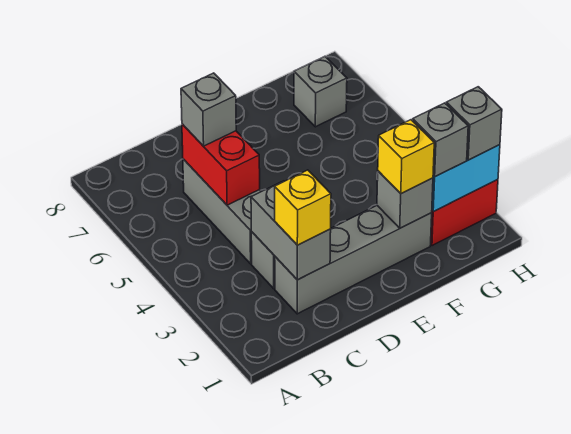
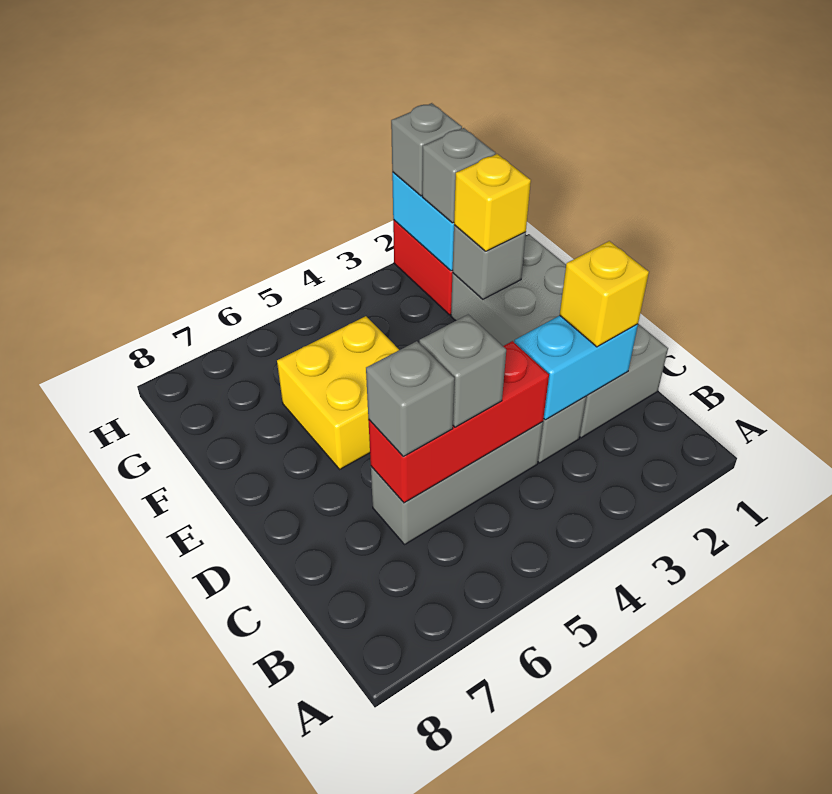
grey 1x4 brick [275,206,432,314] -> grey 2x4 brick [451,235,668,438]
grey 1x2 brick [251,181,331,280] -> cyan 1x2 brick [514,316,638,420]
red 1x2 brick [182,124,260,205] -> red 1x3 brick [368,341,549,503]
none -> yellow 2x2 brick [277,316,399,469]
grey 1x1 brick [294,56,347,127] -> grey 1x1 brick moved to [419,315,506,427]

